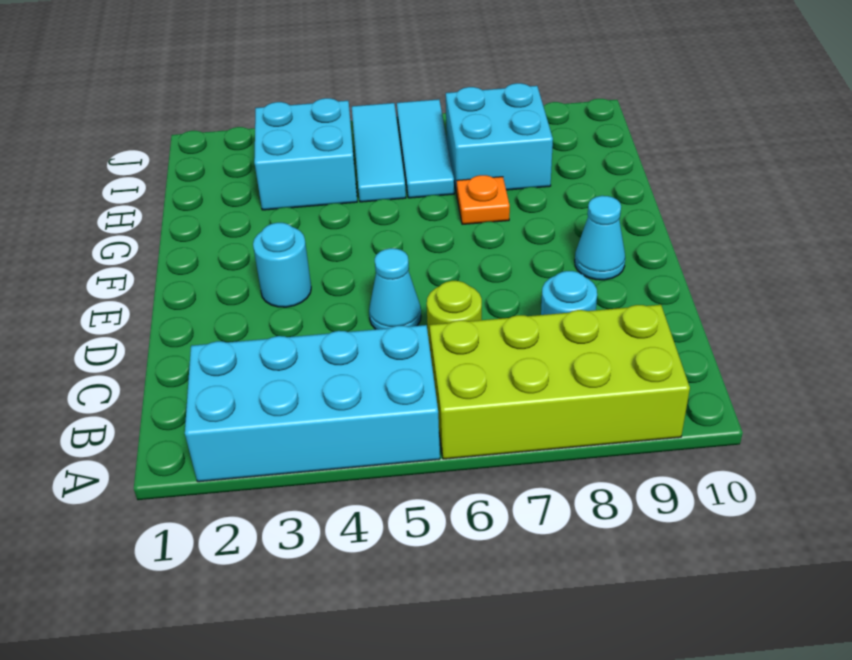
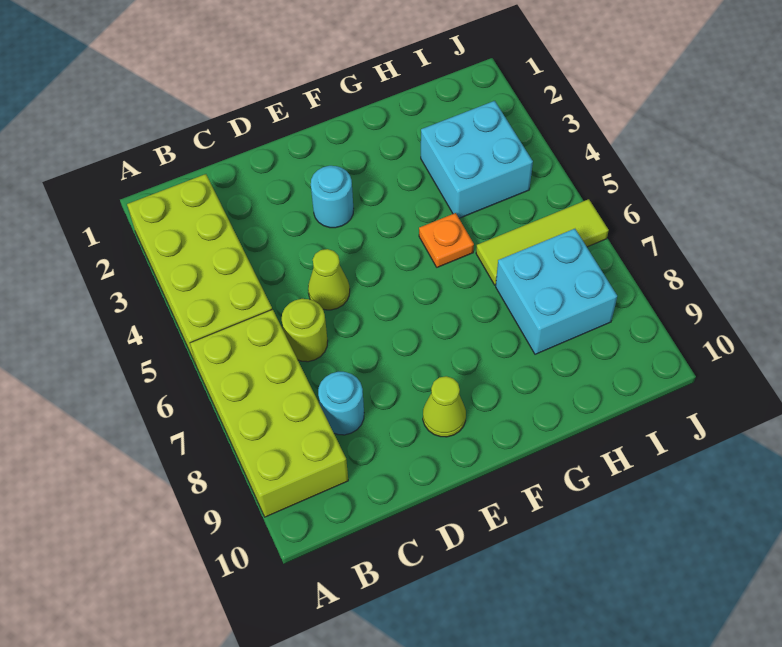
cyan 2x4 brick [185,325,440,482] -> lime 2x4 brick [127,174,272,364]
cyan 1x1 cone [369,248,421,329] -> lime 1x1 cone [308,249,350,310]
cyan 1x1 cone [575,196,625,280] -> lime 1x1 cone [423,376,466,437]
orange 1x1 plate [457,175,510,224] -> orange 1x1 plate moved to [419,213,474,267]
cyan 1x3 tile [352,103,406,202] -> none
cyan 1x3 tile [397,99,454,198] -> lime 1x3 tile [476,199,609,285]

